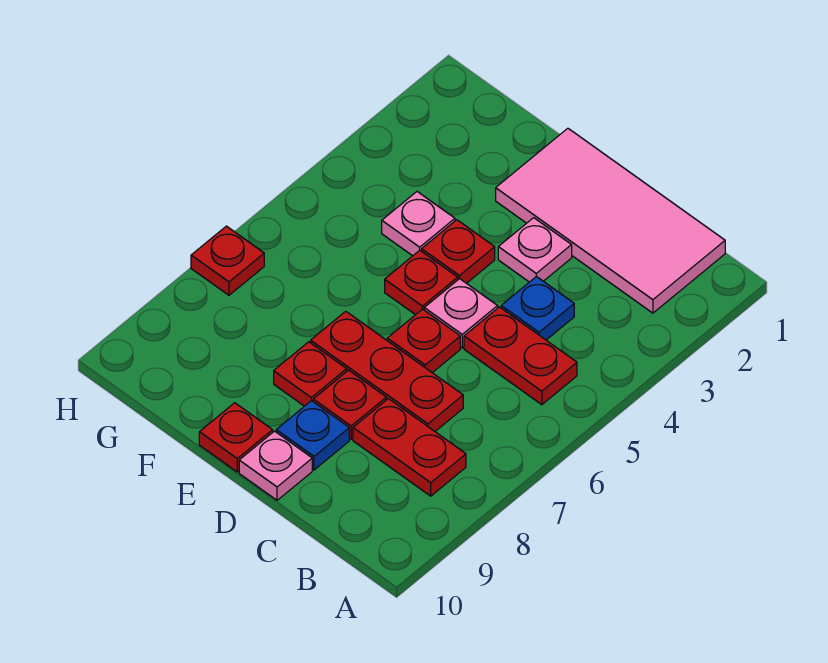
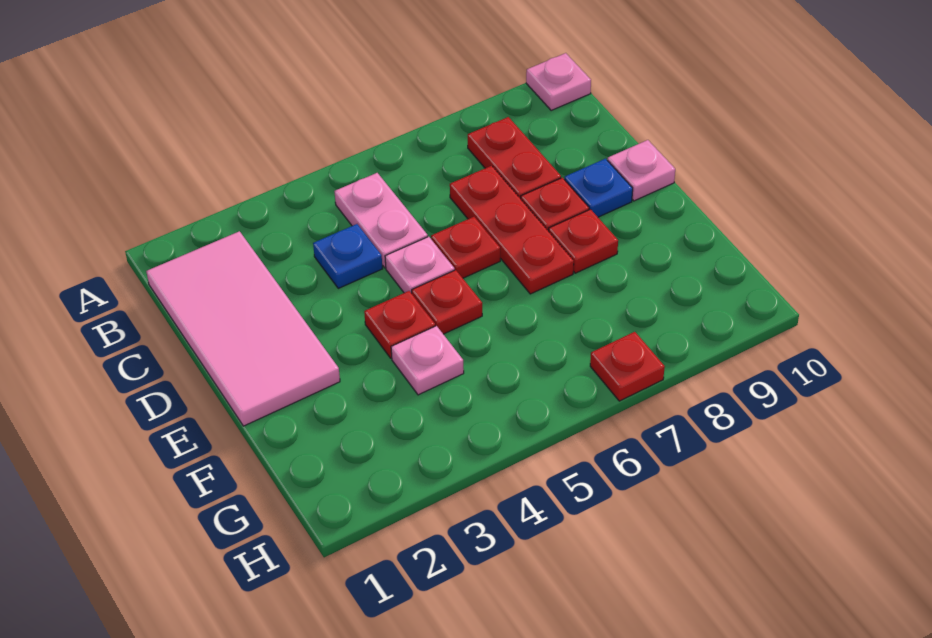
red 1x2 plate [464,307,577,405] -> pink 1x2 plate [334,173,428,268]
pink 1x1 plate [498,218,572,282] -> pink 1x1 plate moved to [526,53,591,110]
red 1x1 plate [199,403,273,472] -> none

